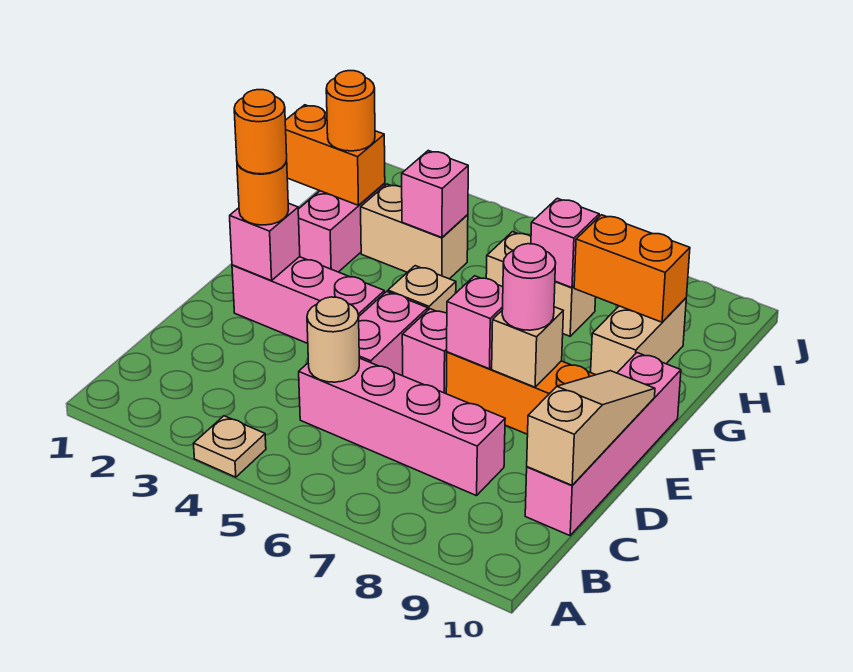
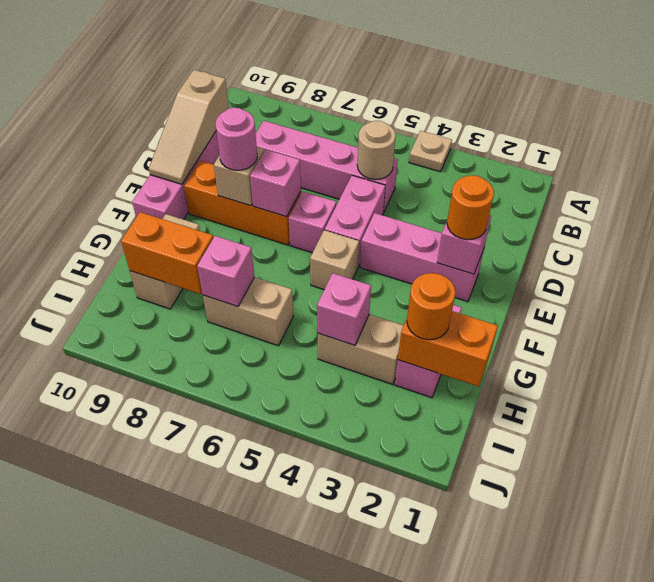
orange 1x1 round brick [234,90,287,174] -> none

